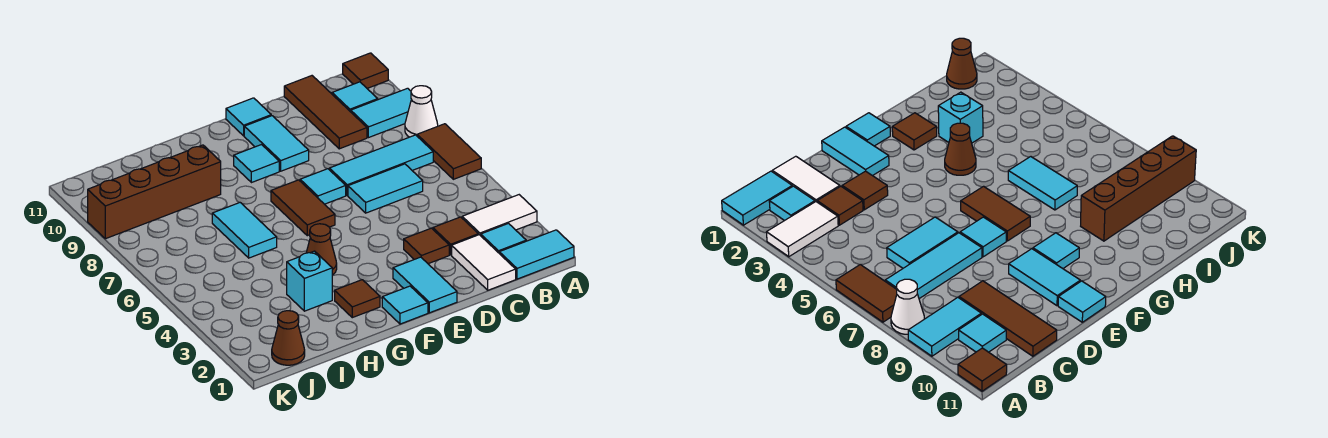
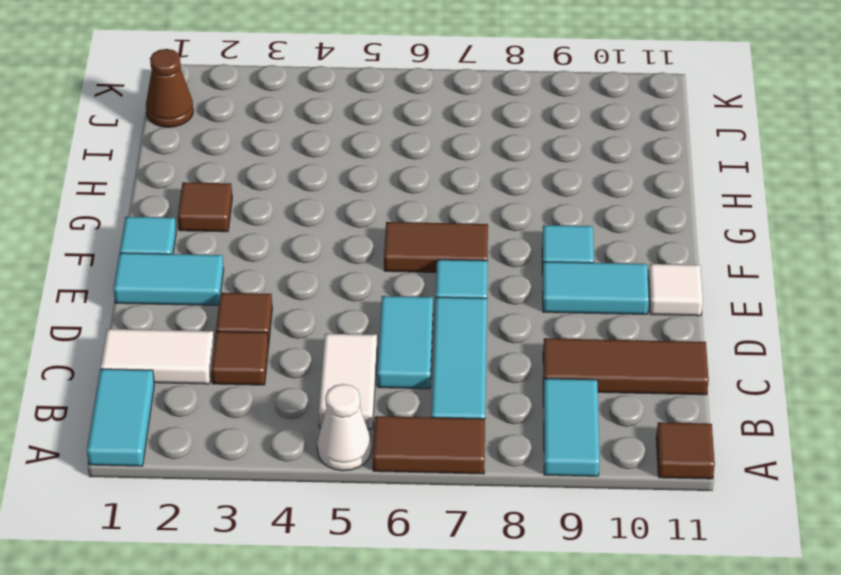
white 1x2 tile [462,195,537,236] -> white 1x2 tile moved to [319,334,377,429]
white 1x1 cone [405,86,438,137] -> white 1x1 cone moved to [317,384,371,471]
cyan 1x1 tile [481,223,526,253] -> none
cyan 1x1 tile [332,82,378,112] -> none
cyan 1x1 tile [226,98,271,136] -> white 1x1 tile [648,264,703,316]
brown 1x1 cone [306,224,337,275] -> none
cyan 1x1 brick [287,251,332,311] -> none
cyan 1x2 tile [212,203,277,258] -> none
brown 1x4 brick [88,145,221,239] -> none

